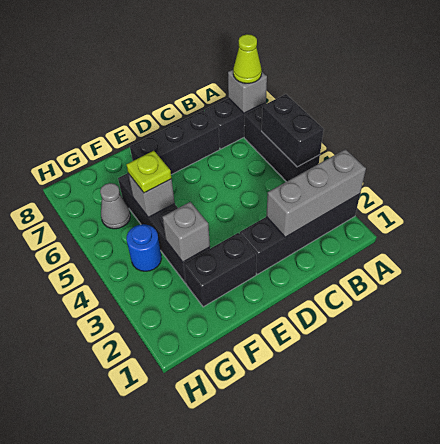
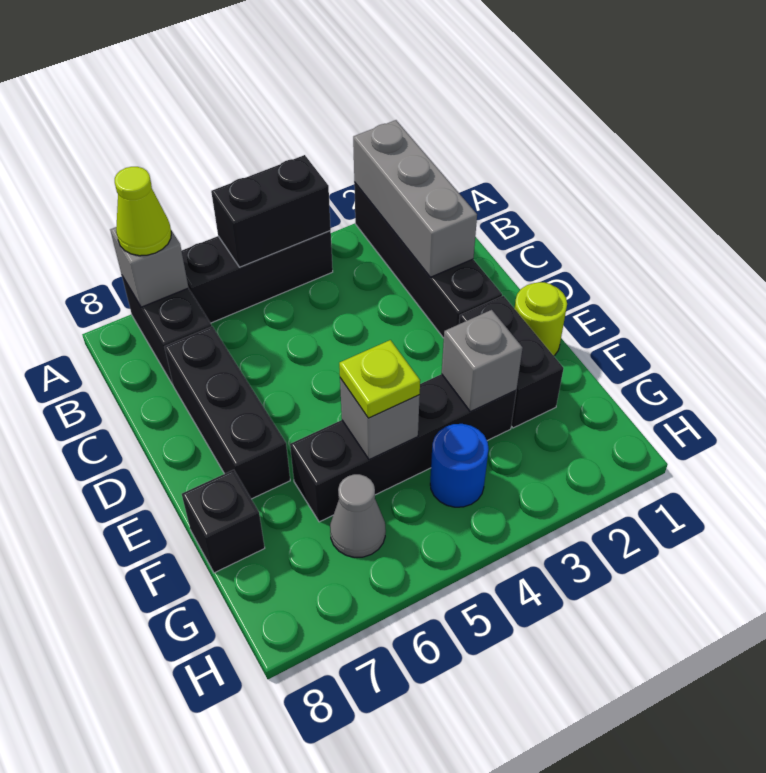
none -> lime 1x1 round brick [514,282,567,356]
none -> black 1x1 brick [182,470,265,573]

